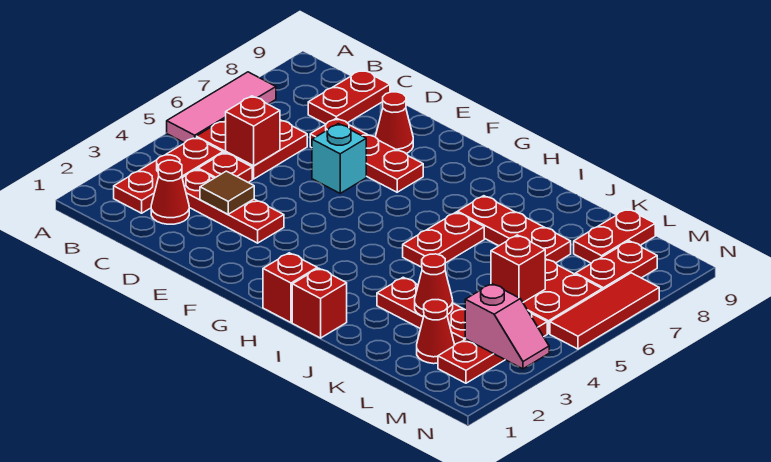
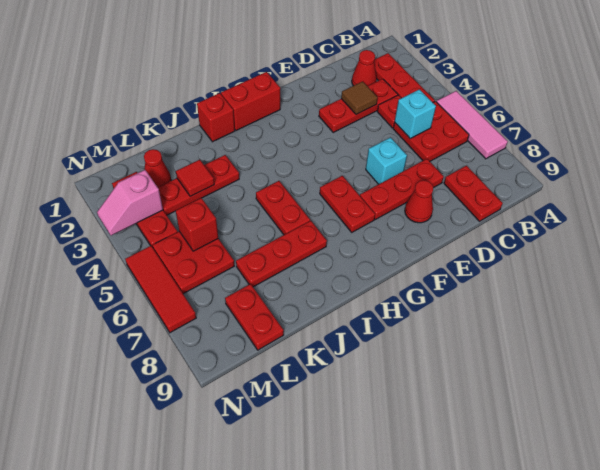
red 1x1 brick [226,96,280,166] -> cyan 1x1 brick [395,89,436,138]
red 1x1 brick [263,253,317,323] -> red 1x2 brick [221,72,280,131]
red 1x1 cone [415,254,453,316] -> red 1x1 tile [176,159,214,196]
red 1x2 plate [575,241,657,290] -> red 1x2 plate moved to [320,176,375,232]

